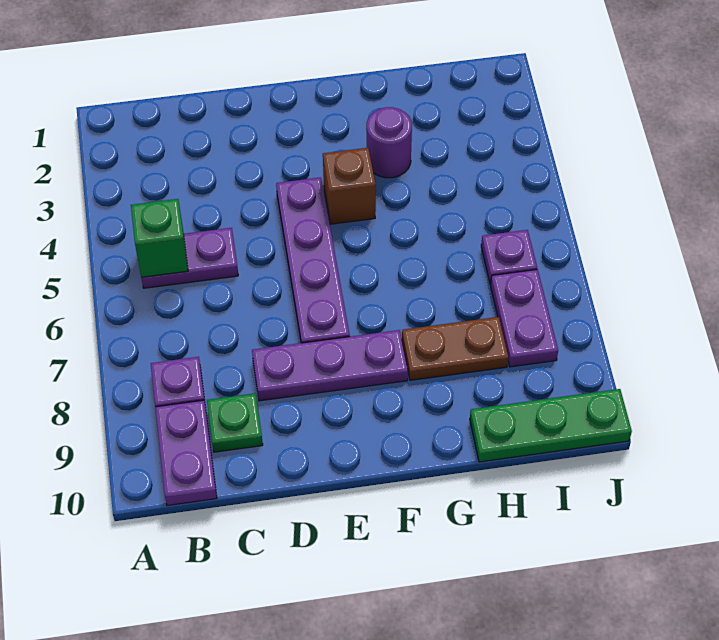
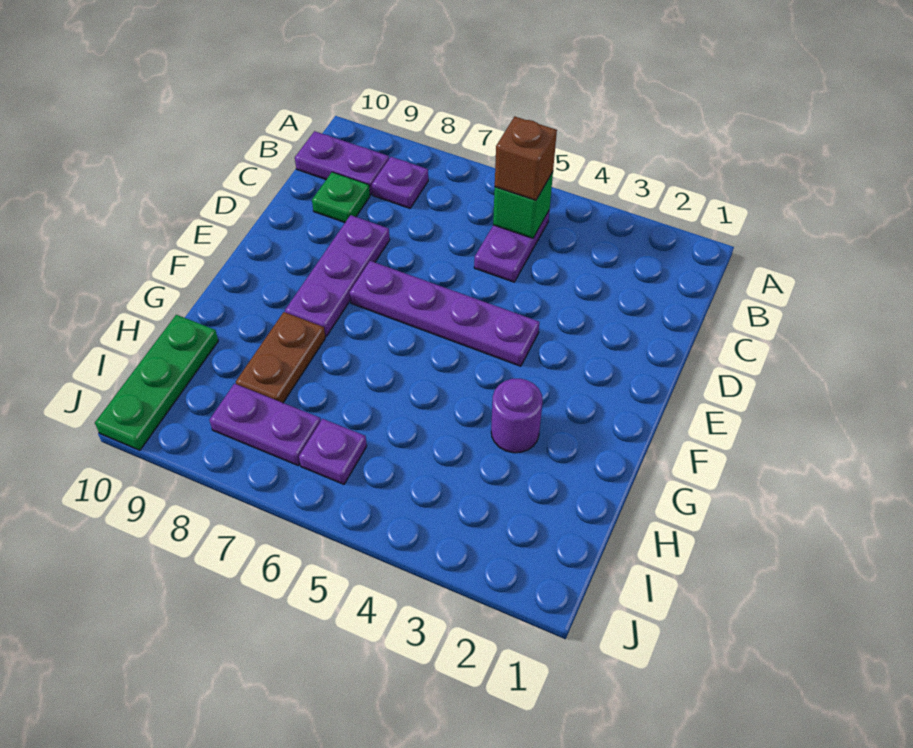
brown 1x1 brick [323,148,376,224] -> brown 1x1 brick moved to [495,117,557,200]

